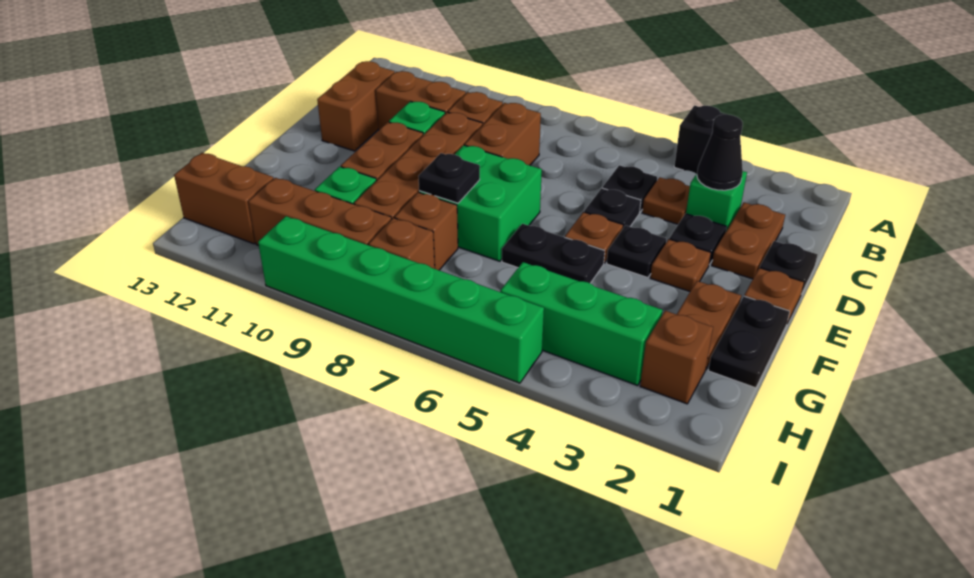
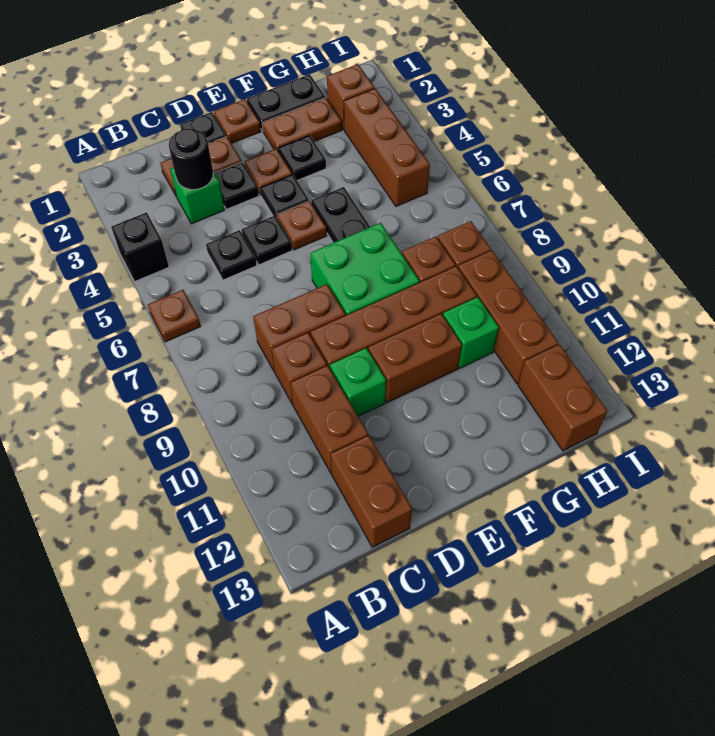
black 1x1 cone [697,115,743,190] -> black 1x1 round brick [169,128,213,190]
brown 1x1 plate [642,177,690,224] -> brown 1x1 plate moved to [148,290,201,342]
brown 1x2 brick [317,61,395,151] -> brown 1x2 brick turned to [331,436,412,547]
black 1x1 plate [418,153,480,203] -> black 1x1 plate moved to [278,135,326,180]
green 1x3 brick [500,262,663,385] -> brown 1x3 brick [344,88,430,206]
green 1x6 brick [258,216,544,383] -> none

